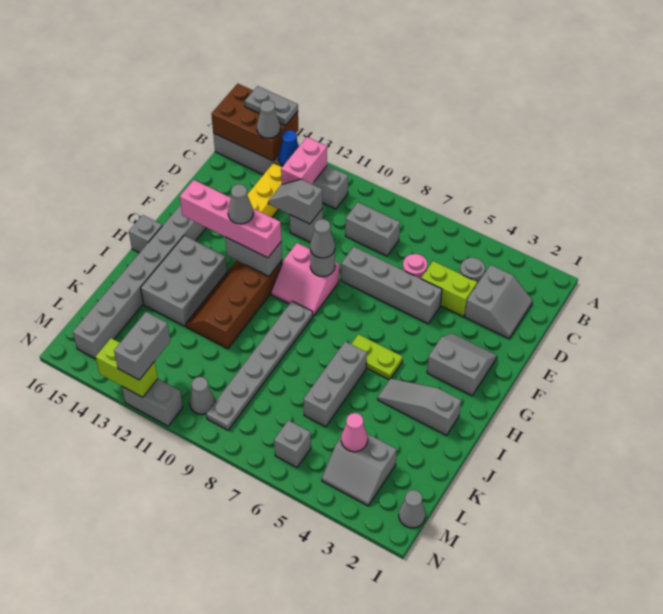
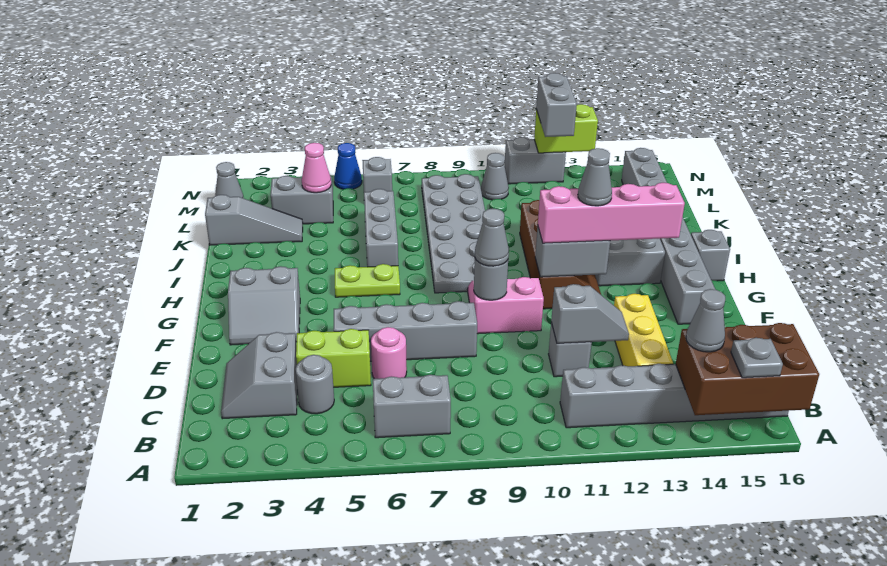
grey 1x2 plate [245,86,298,125] -> grey 1x1 plate [731,338,783,378]
pink 1x2 brick [281,137,327,184] -> none
blue 1x1 cone [279,130,299,165] -> blue 1x1 cone moved to [334,143,362,189]
grey 1x2 brick [345,202,400,256] -> grey 1x2 brick moved to [373,375,451,438]
grey 1x6 plate [206,301,313,430] -> grey 2x6 plate [422,174,485,293]
grey 1x3 slope [378,379,461,435] -> grey 1x3 slope moved to [205,195,303,245]

